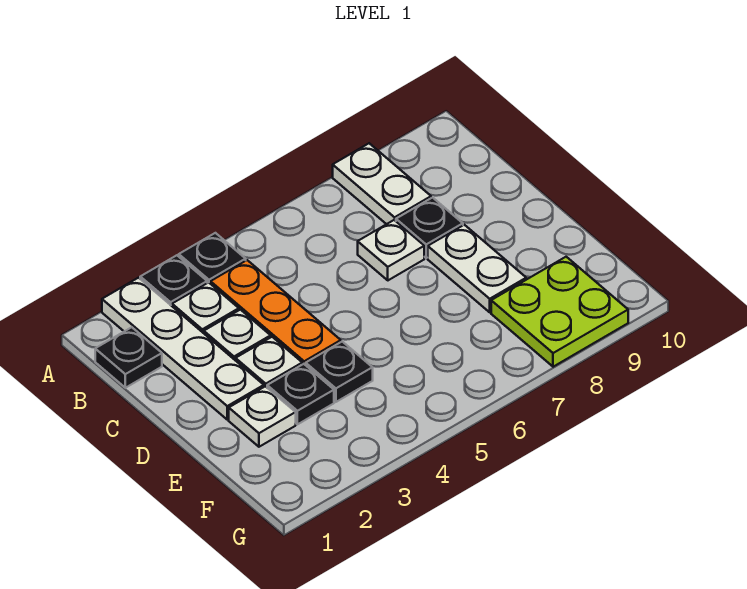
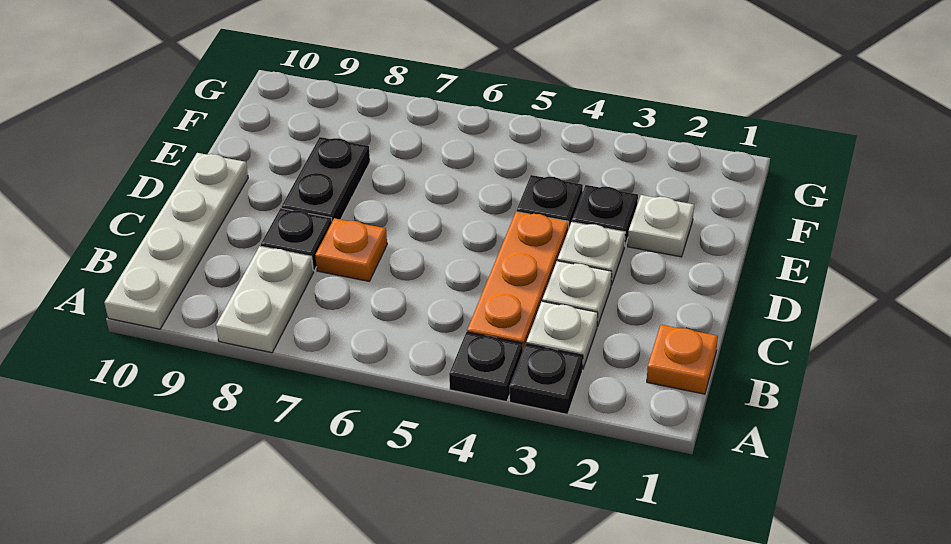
white 1x4 plate [102,278,264,420] -> white 1x4 plate moved to [104,153,248,329]
black 1x1 plate [95,327,162,388] -> orange 1x1 plate [647,325,718,394]
white 1x1 plate [358,220,424,280] -> orange 1x1 plate [315,218,387,281]
white 1x2 plate [428,225,526,312] -> black 1x2 plate [281,137,370,222]
lime 2x2 plate [491,257,628,367] -> none

